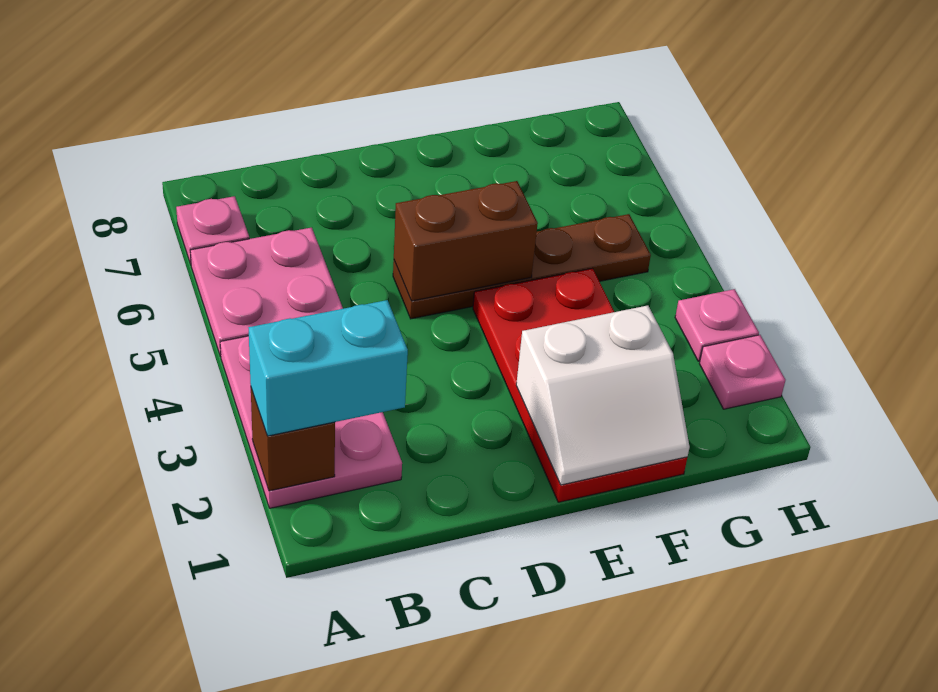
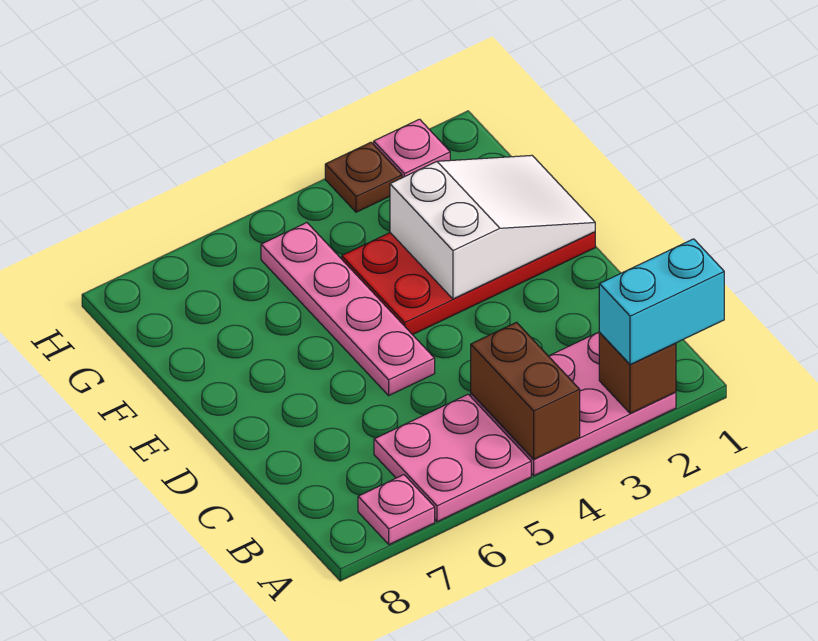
cyan 1x2 brick [248,300,408,436] -> cyan 1x2 brick turned to [599,239,724,365]
brown 1x4 plate [393,214,651,319] -> pink 1x4 plate [261,223,435,395]
brown 1x2 brick [394,181,538,301] -> brown 1x2 brick moved to [471,322,580,459]
white 2x2 slope [516,305,690,485] -> white 2x3 slope [390,155,595,299]
pink 1x1 plate [675,289,759,361] -> brown 1x1 plate [325,142,402,212]

